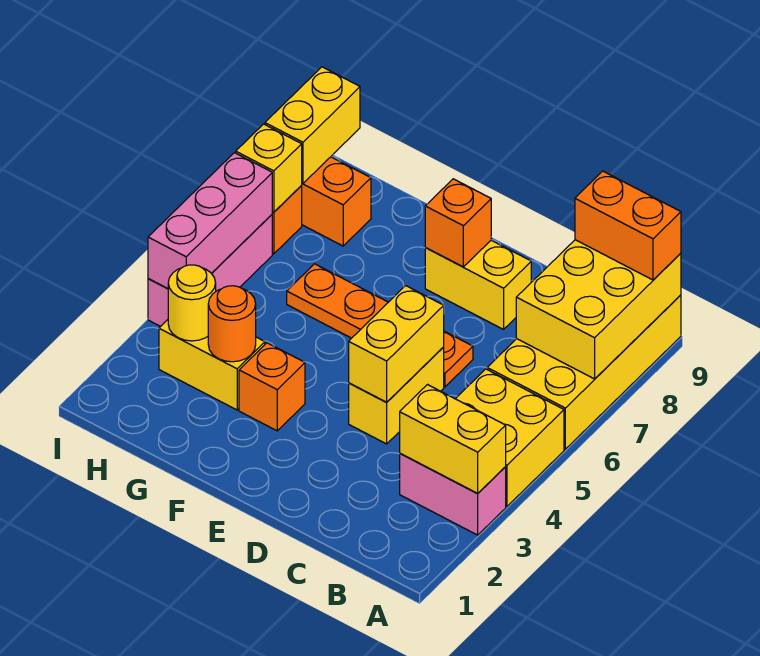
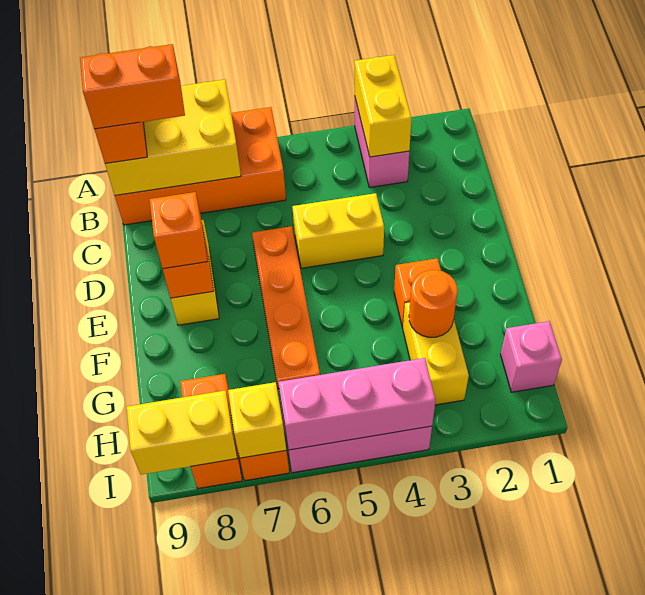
yellow 2x2 brick [456,369,564,506] -> none
yellow 2x4 brick [487,295,681,449] -> orange 2x4 brick [115,107,286,225]
none -> orange 1x2 brick [80,44,185,129]
yellow 1x2 brick [349,286,444,402] -> none
none -> orange 1x1 brick [150,192,208,269]
none -> pink 1x1 brick [500,321,562,392]
yellow 1x1 round brick [168,265,216,341] -> none

